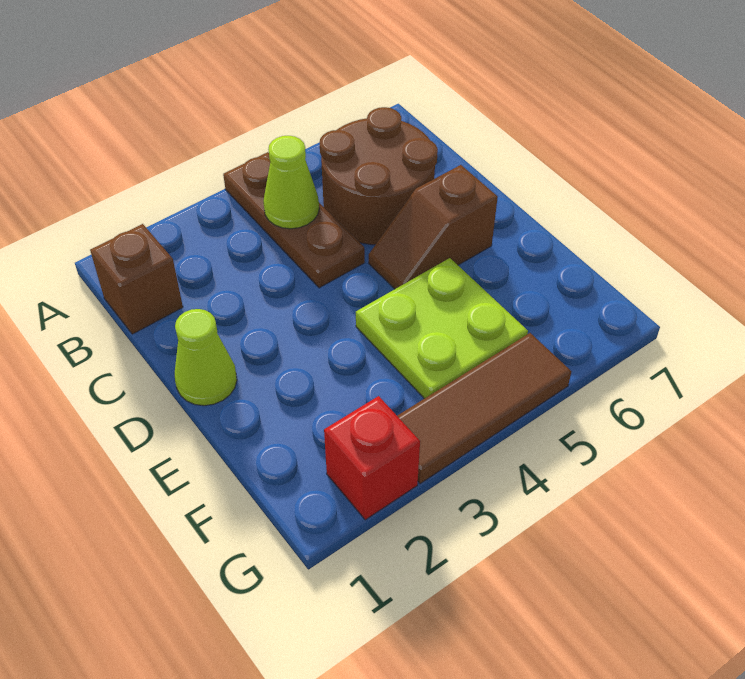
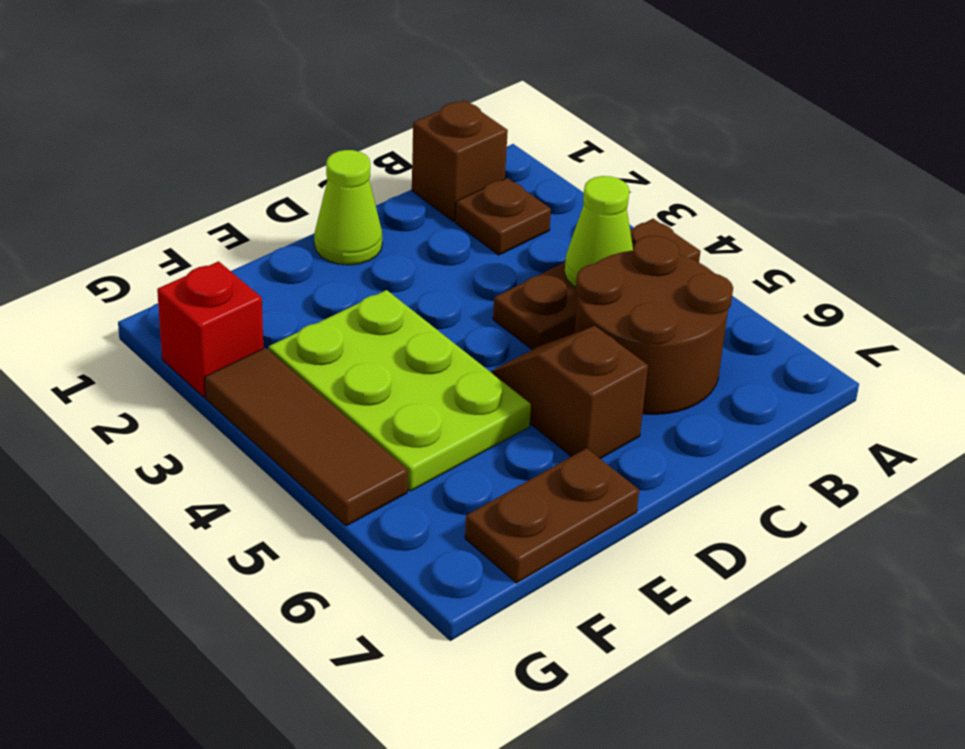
none -> brown 1x1 plate [456,178,551,255]
lime 2x2 plate [356,258,528,399] -> lime 2x3 plate [269,290,531,491]
none -> brown 1x2 plate [465,448,639,583]

